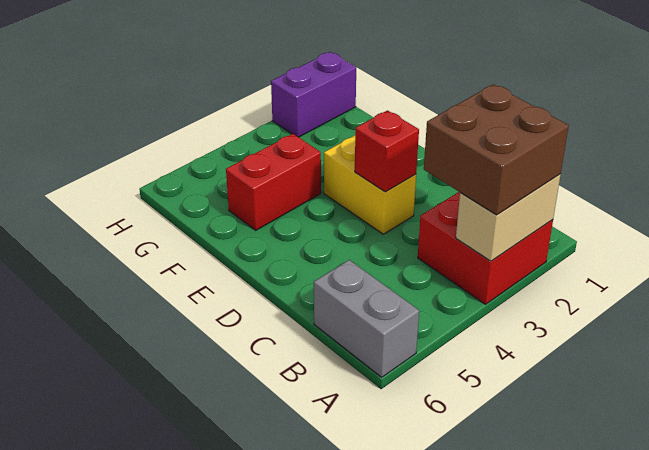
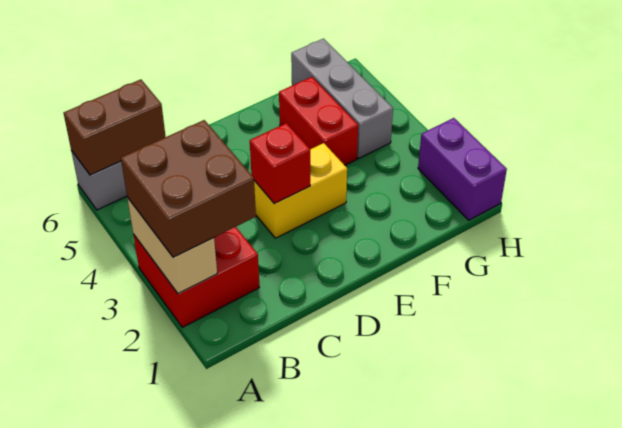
none -> brown 1x2 brick [64,79,166,175]
none -> grey 1x3 brick [291,39,393,158]

